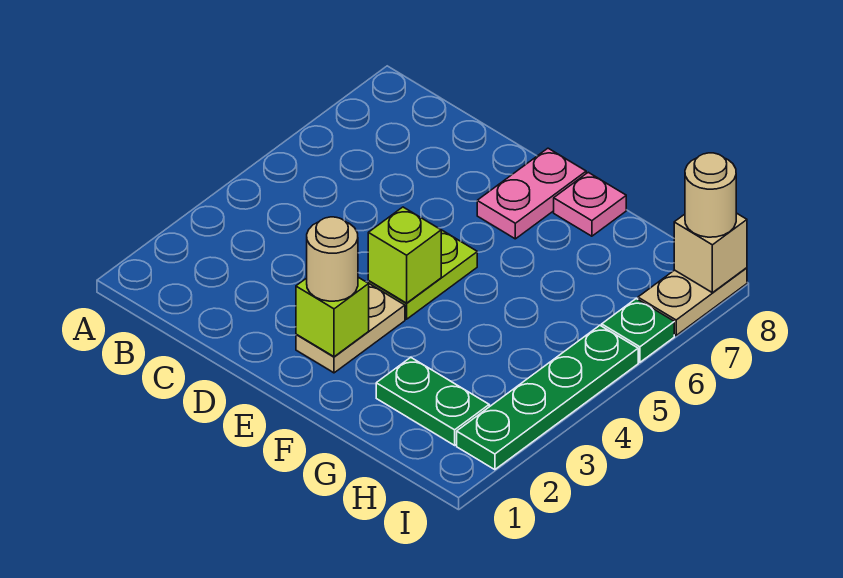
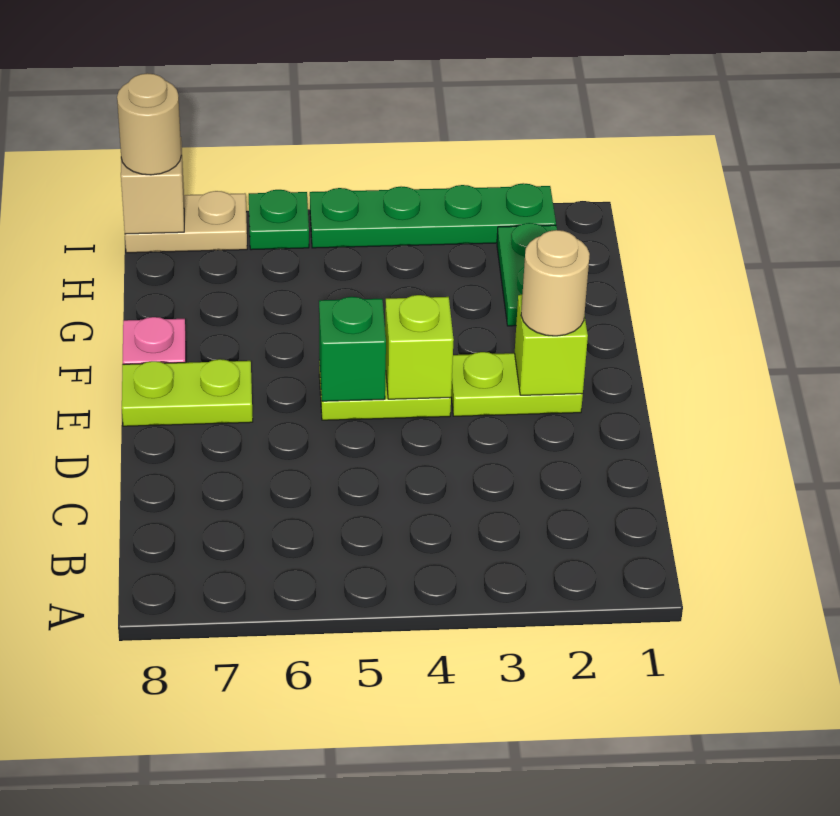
tan 1x2 plate [296,284,405,373] -> lime 1x2 plate [451,352,583,416]
none -> green 1x1 brick [319,297,386,401]
pink 1x2 plate [477,148,586,239] -> lime 1x2 plate [122,359,253,426]

